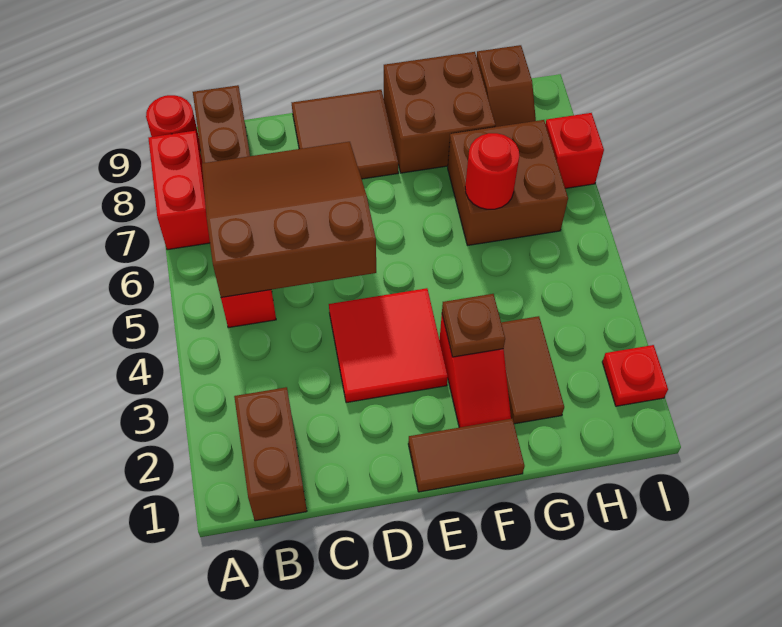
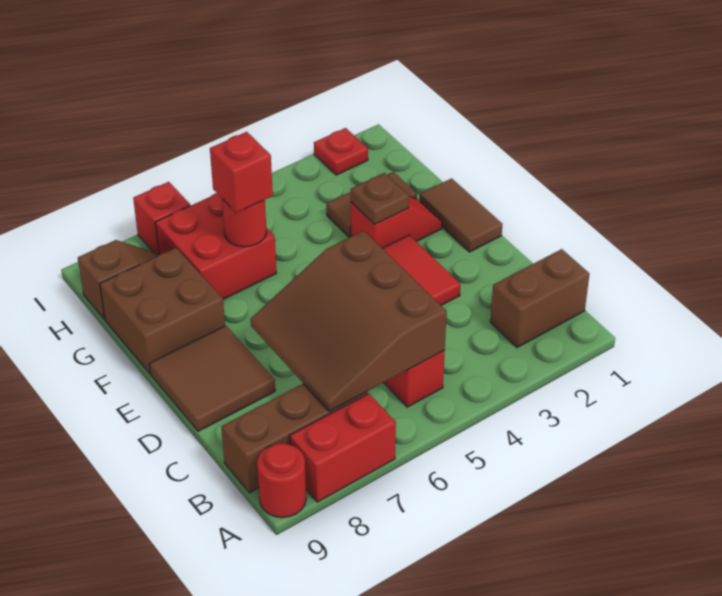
brown 2x2 brick [448,120,568,246] -> red 2x2 brick [155,193,276,299]
none -> red 1x1 brick [210,132,273,213]

